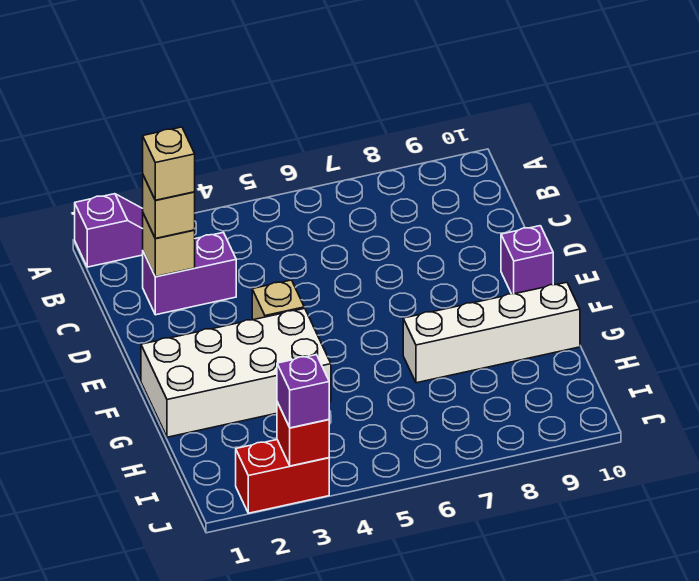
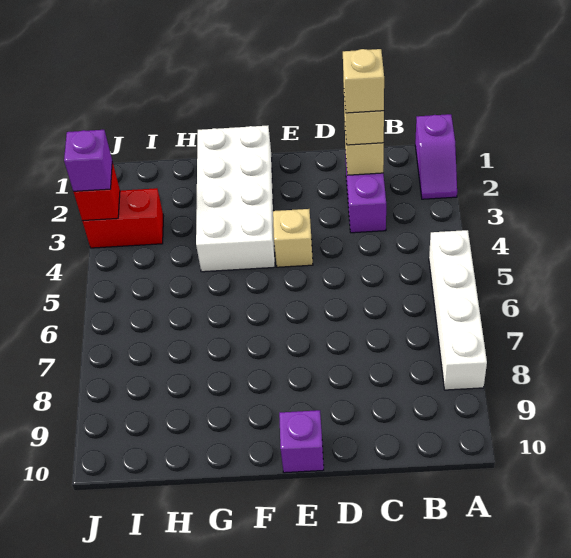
white 1x4 brick [403,282,580,383] -> white 1x4 brick moved to [429,230,487,390]
red 1x2 brick [236,440,329,513] -> red 1x2 brick turned to [82,188,164,248]

